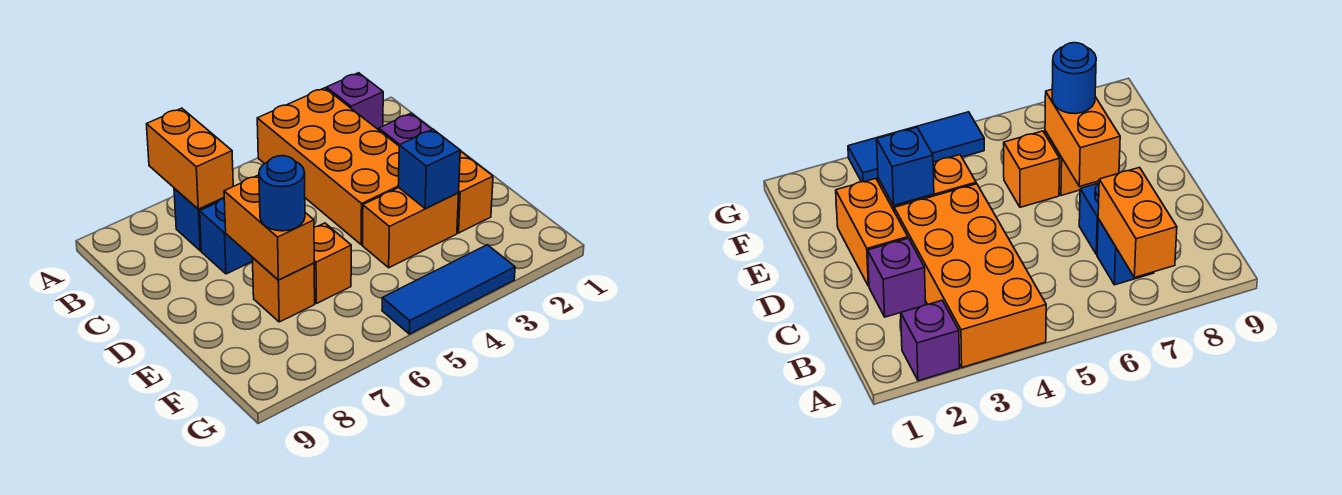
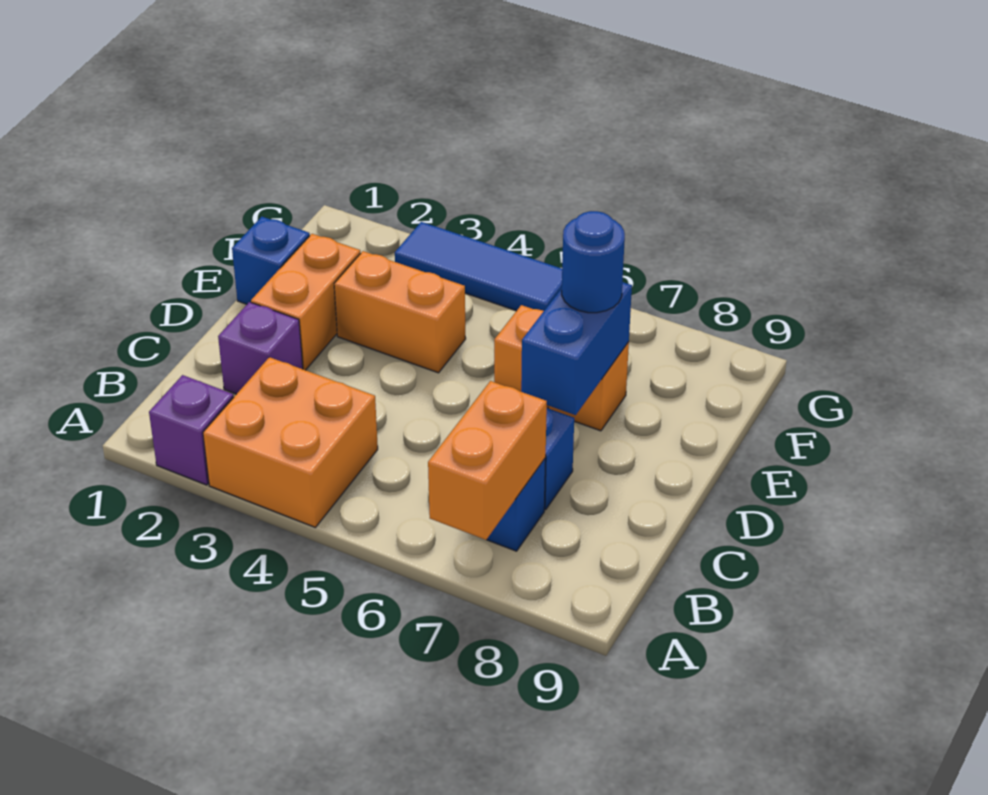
orange 2x4 brick [257,88,399,245] -> orange 2x2 brick [203,357,378,527]
orange 1x2 brick [224,175,314,280] -> blue 1x2 brick [521,282,632,415]
blue 1x1 brick [398,129,460,208] -> blue 1x1 brick moved to [232,217,310,304]

